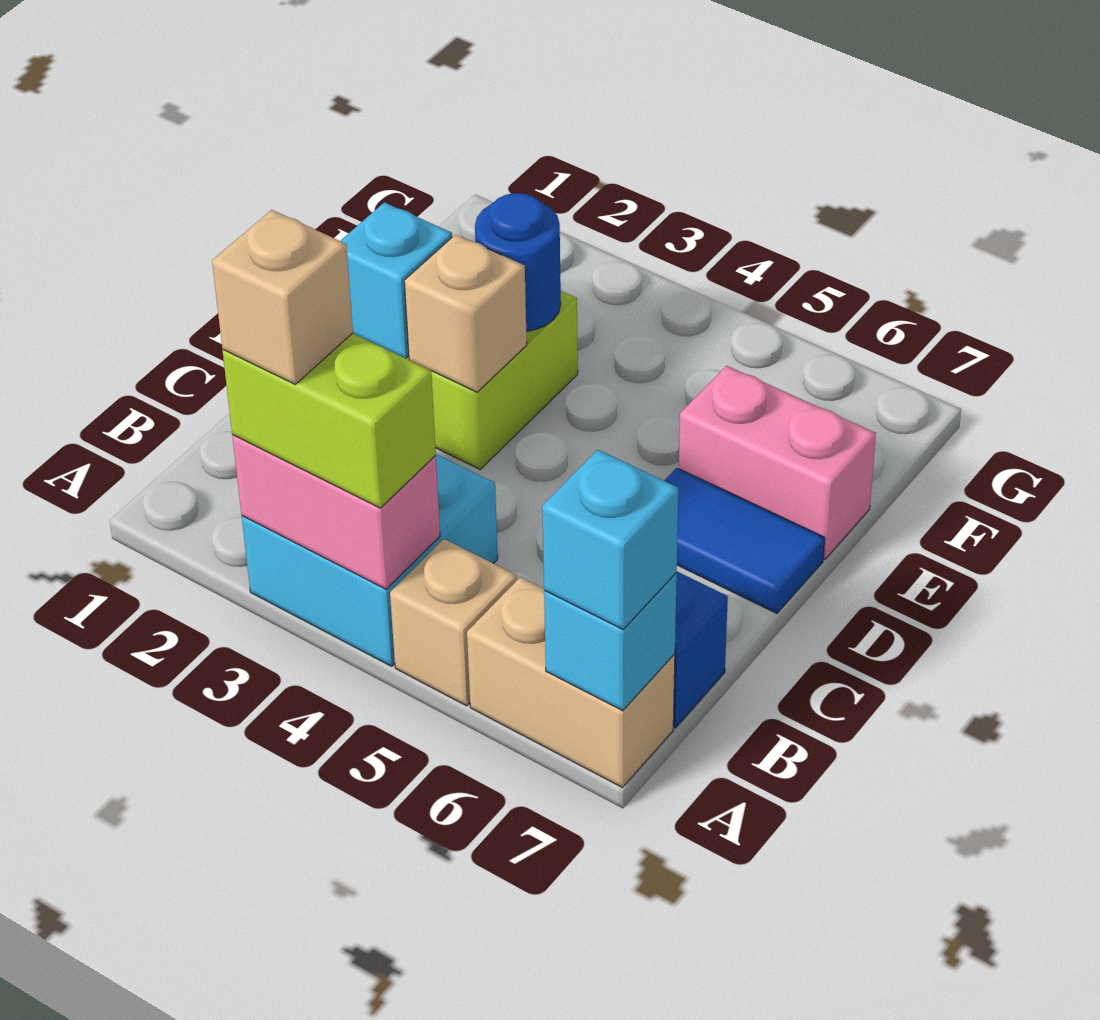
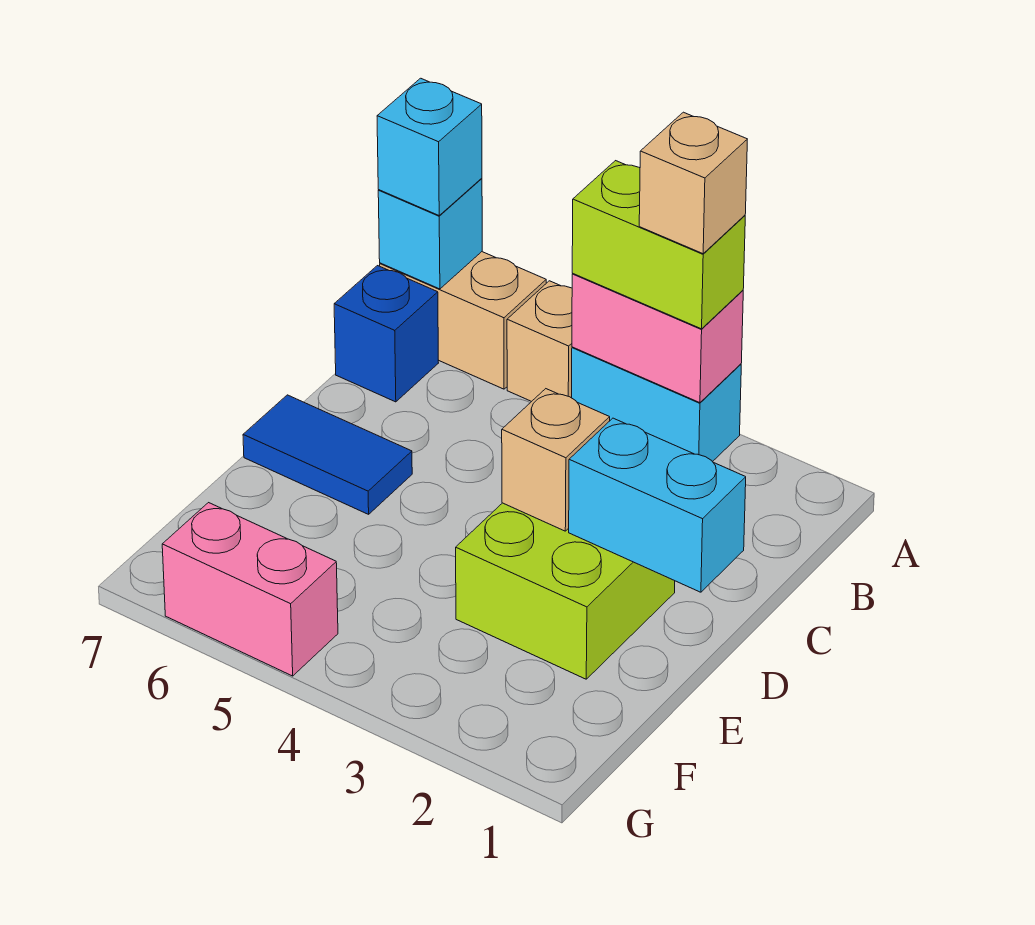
cyan 2x2 brick [242,454,498,666] -> cyan 1x2 brick [572,347,741,462]
cyan 1x1 brick [340,202,452,358] -> cyan 1x2 brick [569,418,746,592]
blue 1x1 round brick [475,193,561,331] -> none
pink 1x2 brick [679,366,876,559] -> pink 1x2 brick moved to [162,503,338,676]

